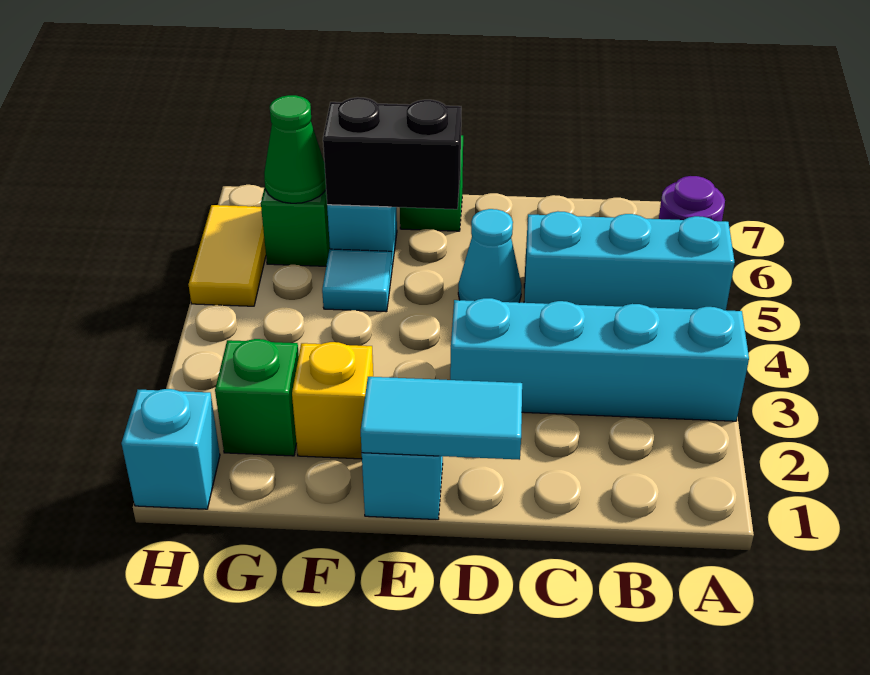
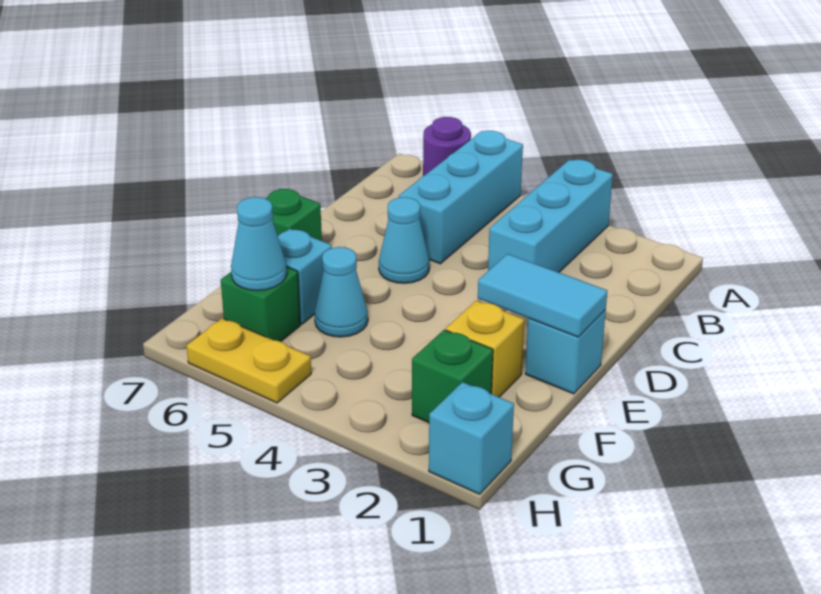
cyan 1x4 brick [450,298,749,421] -> cyan 1x3 brick [488,160,613,272]
cyan 1x2 tile [361,377,522,460] -> cyan 1x2 tile turned to [478,254,607,337]
black 1x2 brick [323,97,461,209] -> none
cyan 1x1 tile [322,249,392,312] -> cyan 1x1 cone [315,247,368,337]
green 1x1 cone [264,95,326,203] -> cyan 1x1 cone [231,197,287,291]
yellow 1x2 tile [189,205,266,306] -> yellow 1x2 plate [187,318,311,403]

